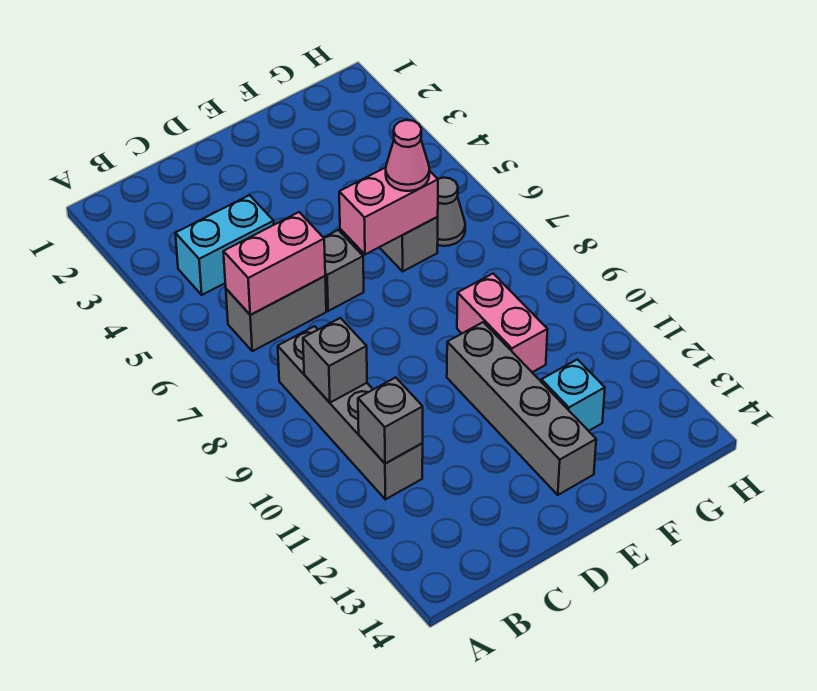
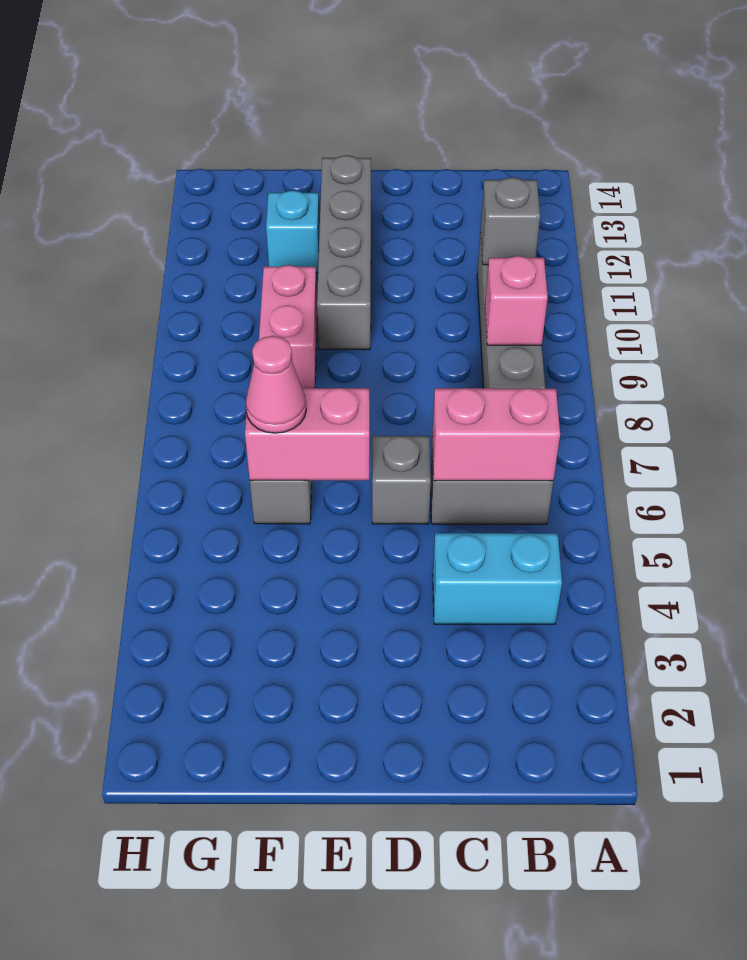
grey 1x1 brick [303,318,367,403] -> pink 1x1 brick [485,256,548,345]
grey 1x1 cone [437,178,465,246] -> none

